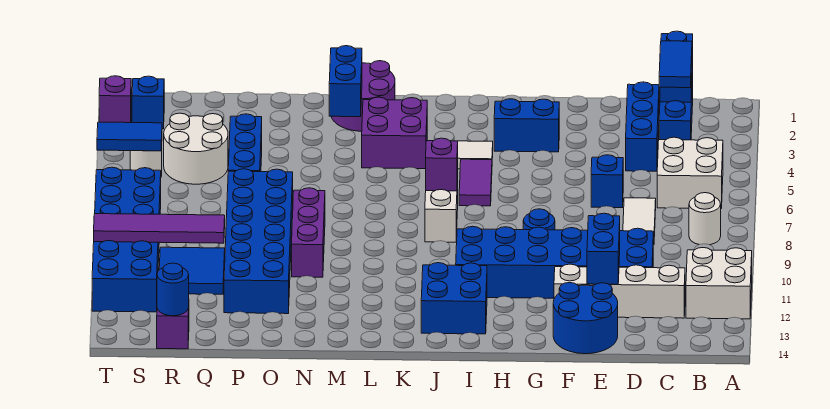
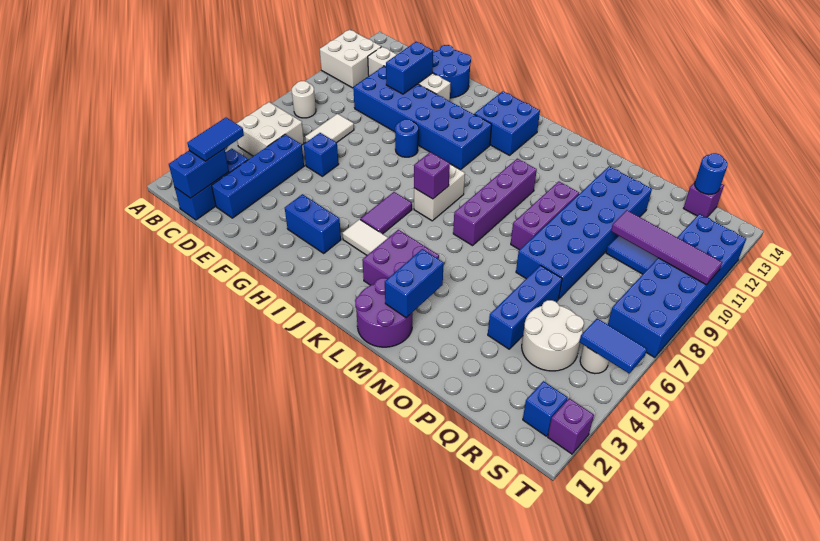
blue 1x3 brick [626,82,659,171] -> blue 1x4 brick [212,134,304,218]
none -> purple 1x4 brick [453,159,537,246]

